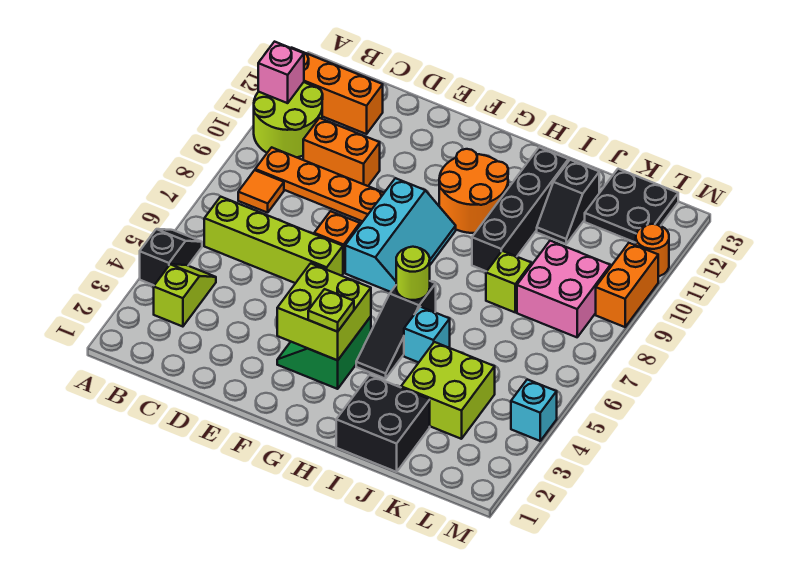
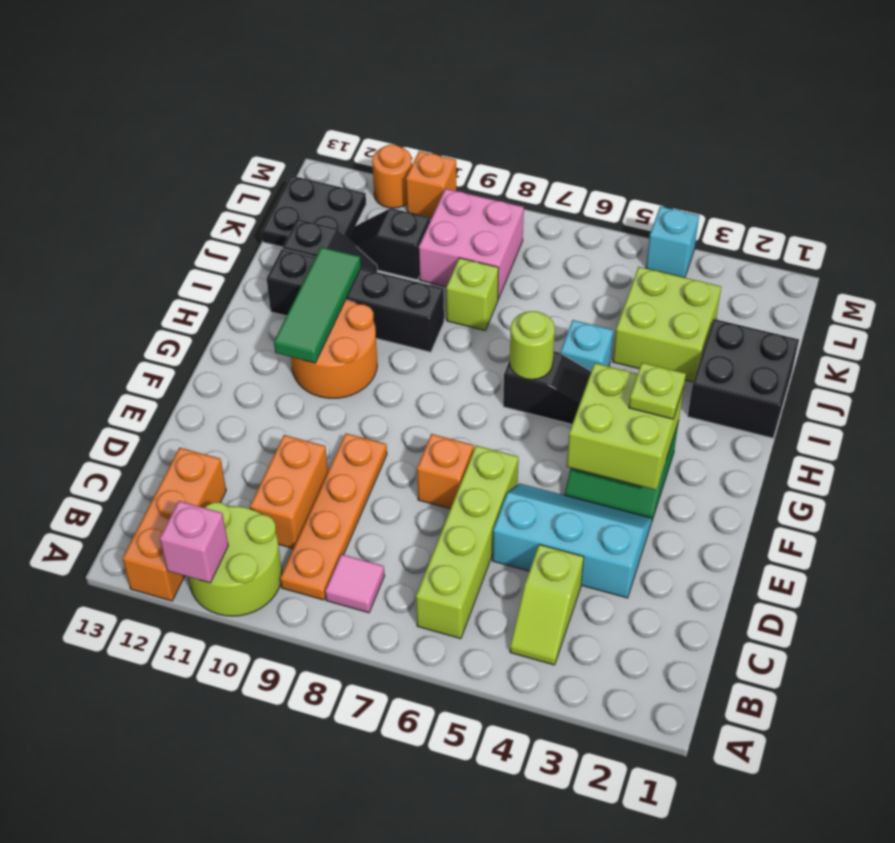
black 1x2 slope [140,229,202,285] -> black 1x2 slope moved to [348,208,430,280]
lime 1x2 slope [154,264,216,327] -> lime 1x2 slope turned to [510,544,584,665]
orange 1x1 tile [238,170,284,213] -> pink 1x1 tile [325,554,385,613]
cyan 2x3 slope [345,178,456,292] -> cyan 2x3 slope moved to [492,483,652,598]
none -> green 1x3 tile [274,247,361,363]
orange 1x2 brick [596,243,658,327] -> orange 1x1 brick [406,151,456,218]

